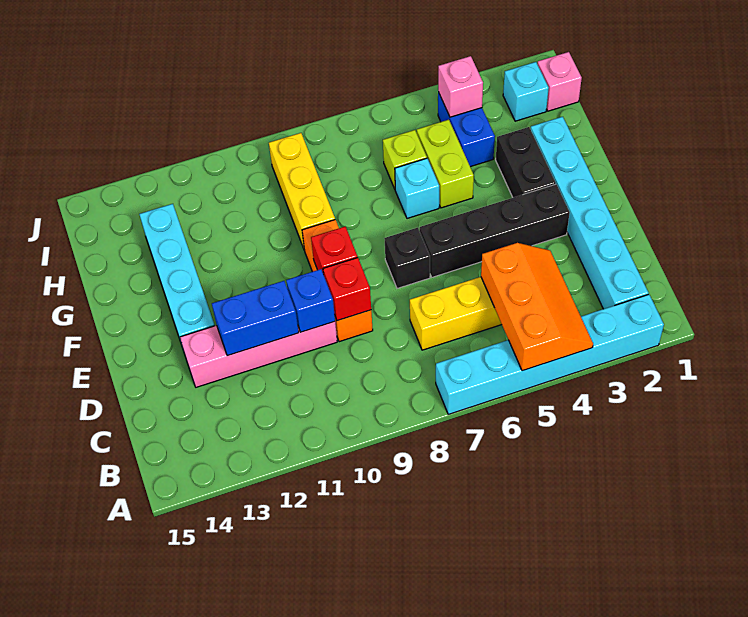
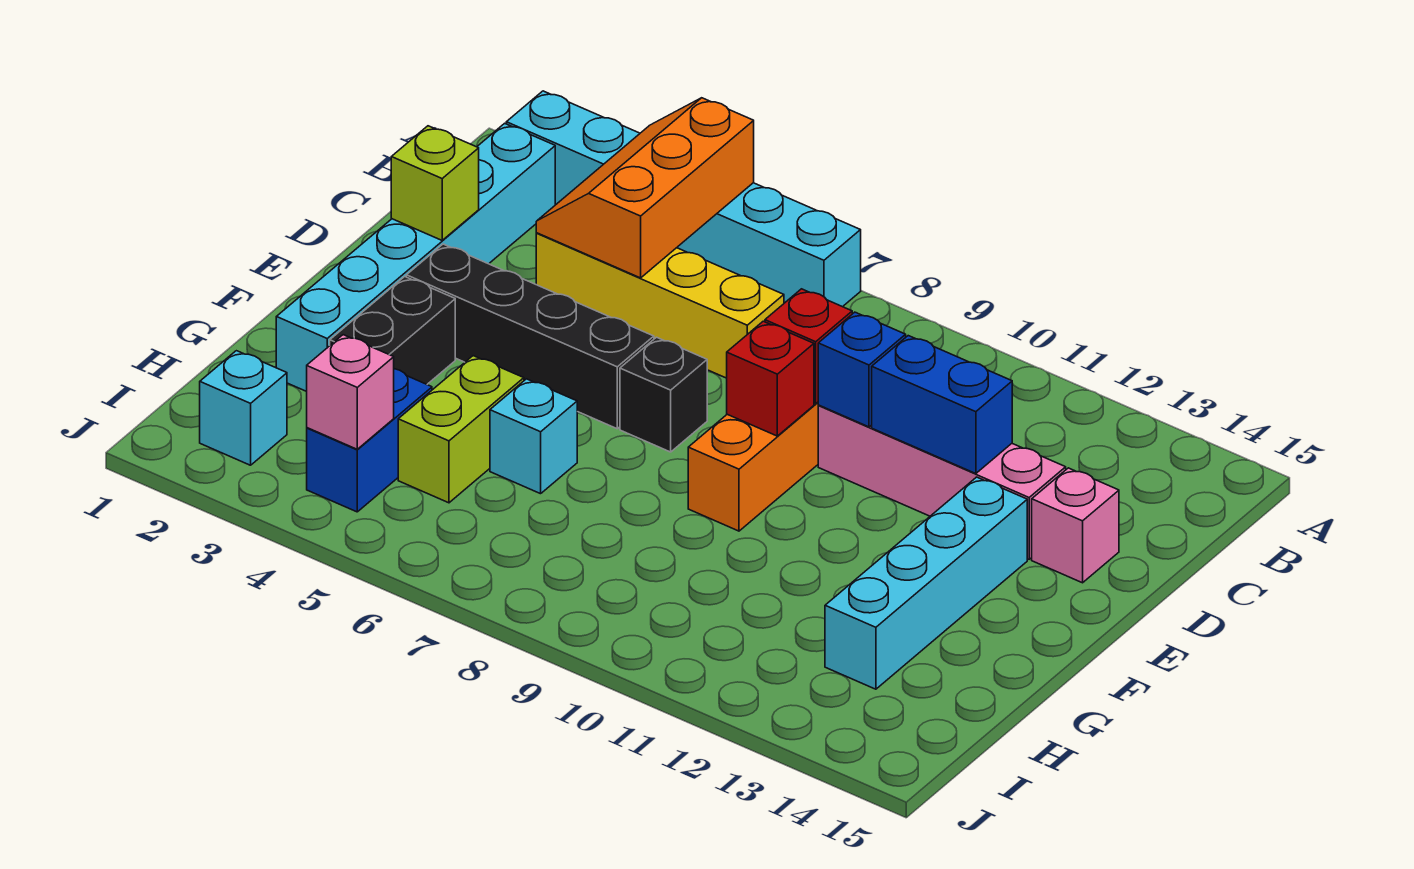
yellow 1x3 brick [269,133,335,249] -> none
lime 1x1 brick [383,130,427,189] -> lime 1x1 brick moved to [391,126,479,240]
pink 1x1 brick [537,52,582,111] -> pink 1x1 brick moved to [1032,468,1119,583]

